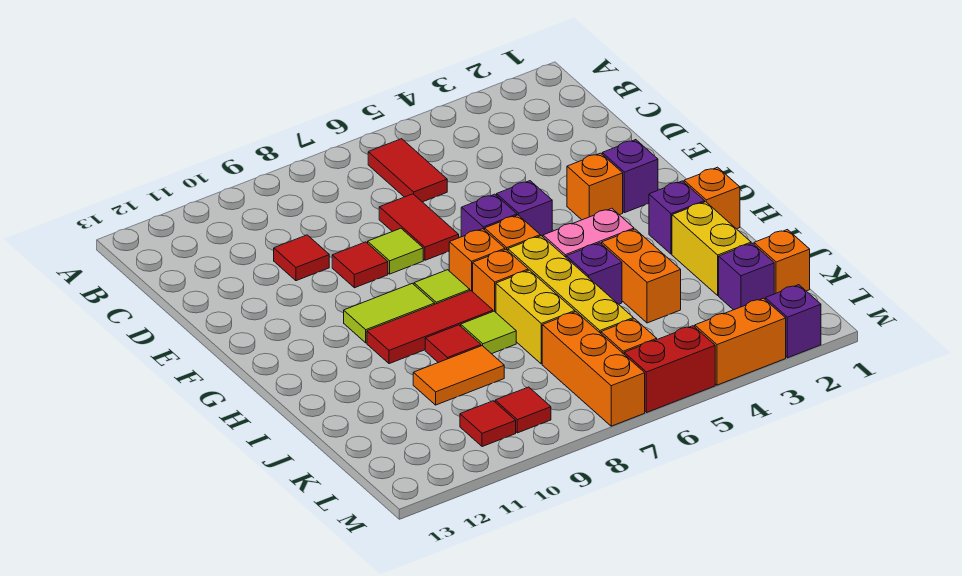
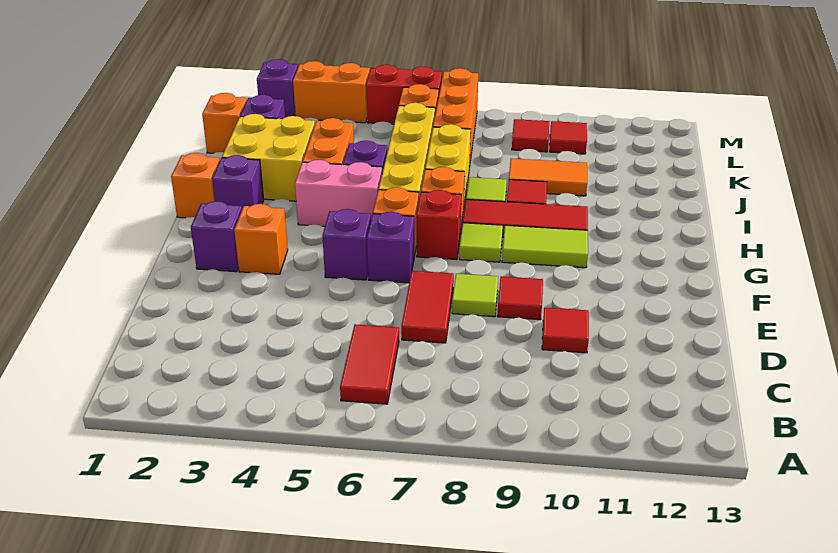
orange 1x1 brick [449,229,505,292] -> red 1x1 brick [417,190,461,260]
yellow 1x2 brick [672,202,751,295] -> yellow 2x2 brick [222,114,315,201]

